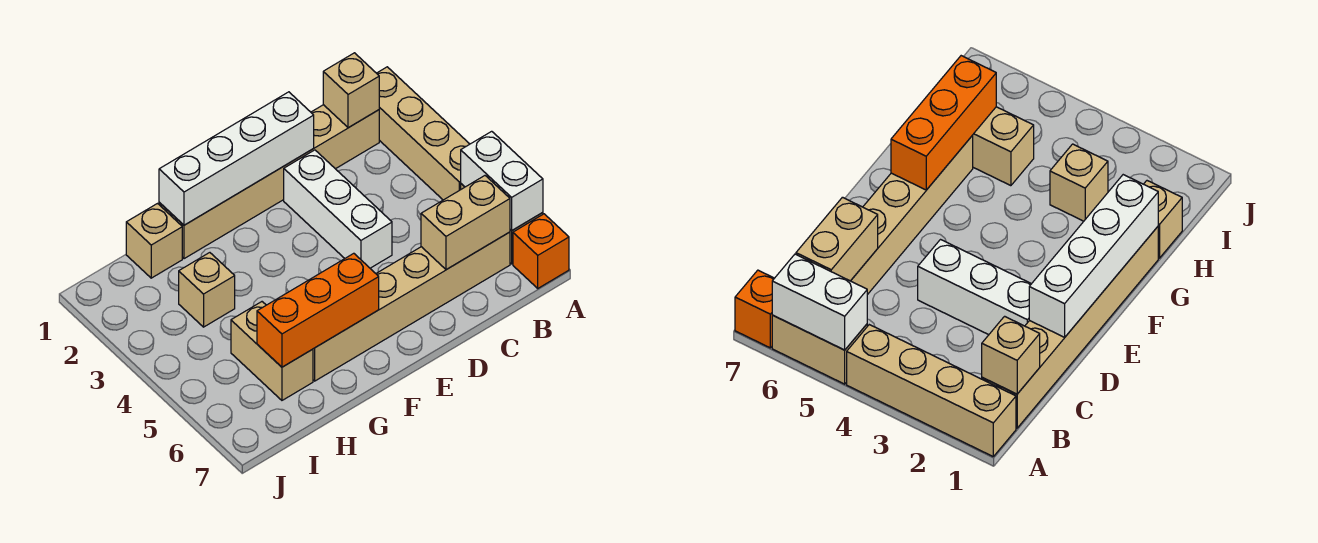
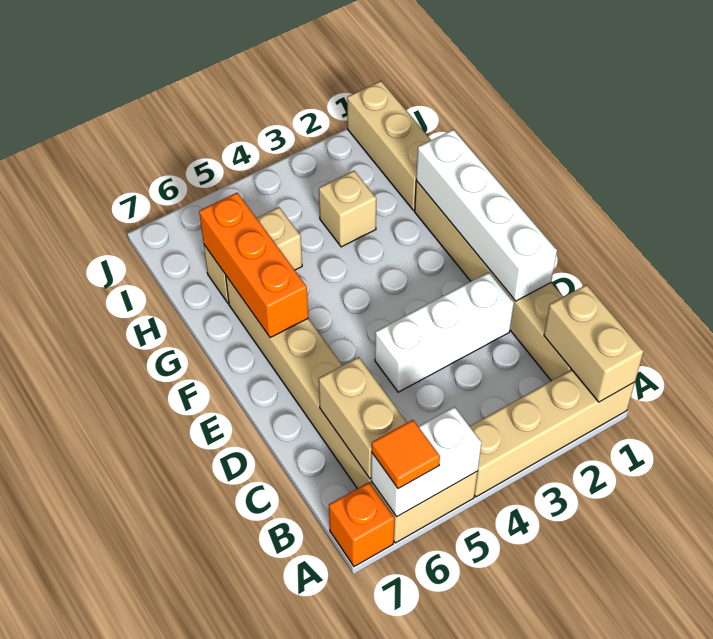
none -> orange 1x1 tile [372,420,440,489]
tan 1x1 brick [323,53,379,128] -> tan 1x2 brick [544,285,644,402]
tan 1x1 brick [126,204,182,278] -> tan 1x3 brick [347,81,431,210]

